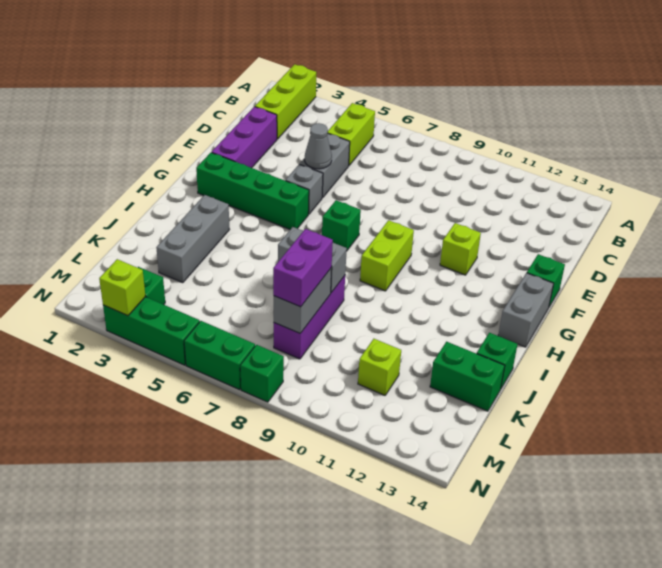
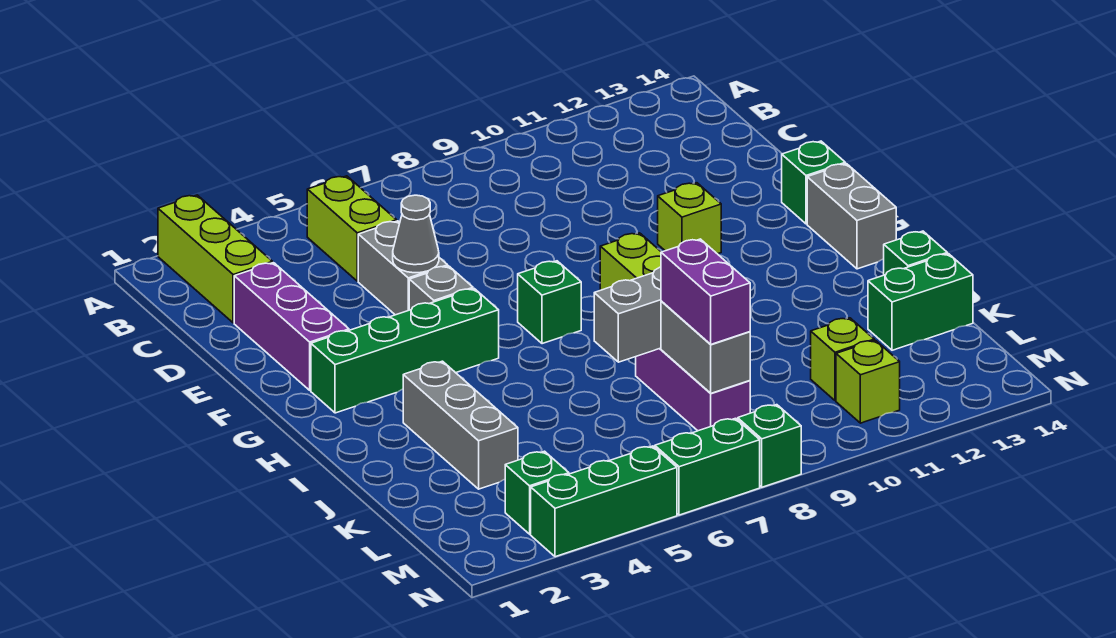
lime 1x1 brick [99,259,145,316] -> lime 1x1 brick moved to [836,340,900,423]

